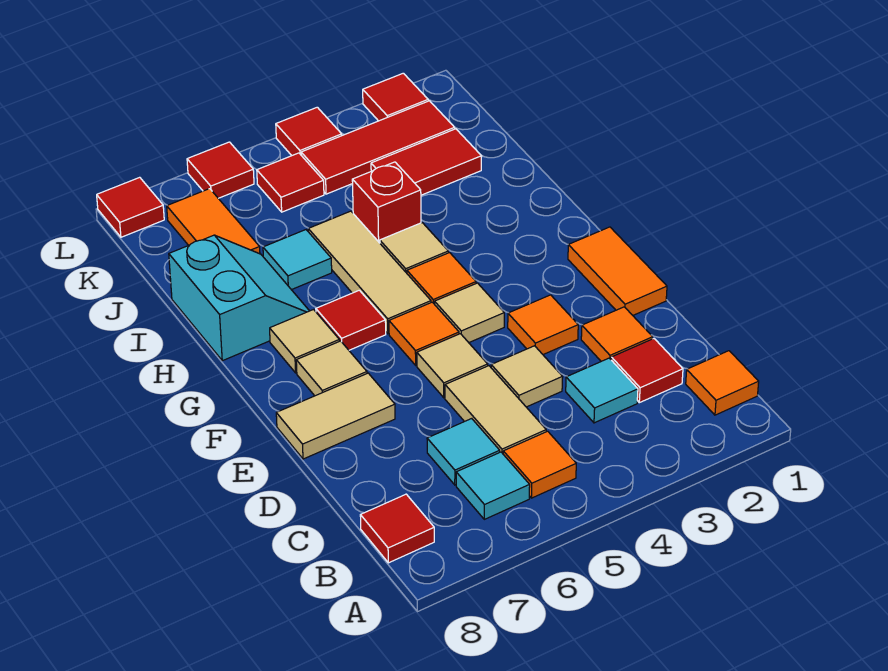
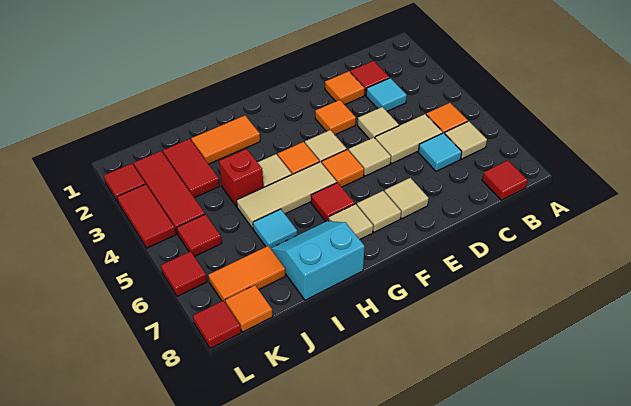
orange 1x1 tile [686,351,759,415] -> orange 1x1 tile moved to [225,285,273,332]
cyan 1x1 tile [456,452,530,519] -> tan 1x1 tile [445,121,487,159]
orange 1x2 tile [568,227,667,315] -> orange 1x2 tile moved to [191,116,260,164]
tan 1x2 tile [276,373,395,459] -> tan 1x1 tile [384,178,429,218]
red 1x1 tile [276,107,342,155] -> red 1x2 tile [117,184,176,248]

